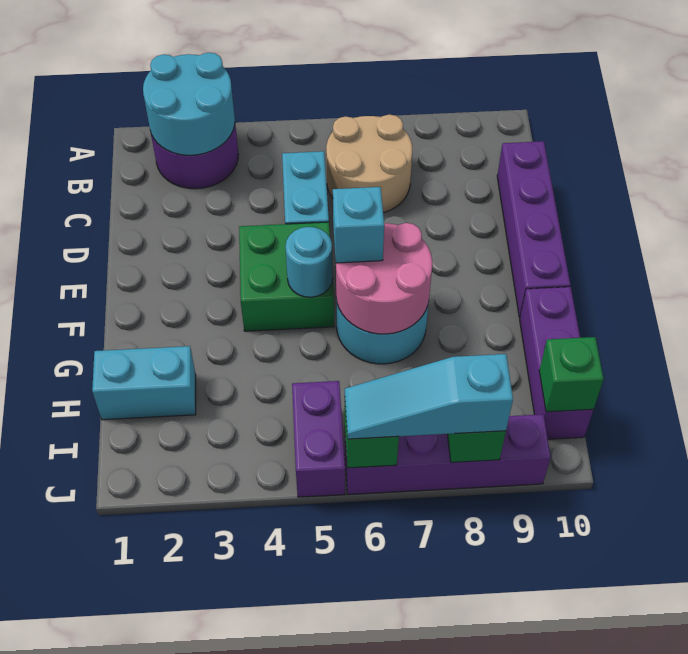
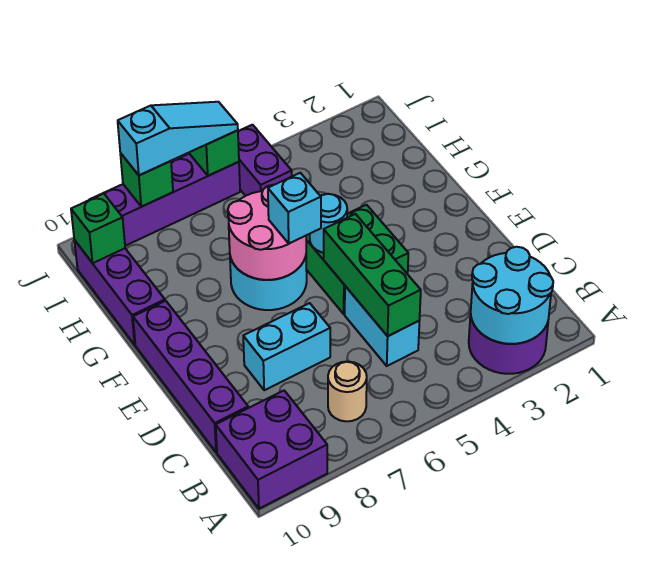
none -> purple 2x2 brick [216,391,327,509]
tan 2x2 round brick [326,115,412,213] -> tan 1x1 round brick [328,362,367,421]
none -> green 1x3 brick [324,214,421,336]
cyan 1x2 brick [92,346,196,420] -> cyan 1x2 brick moved to [243,303,330,390]

